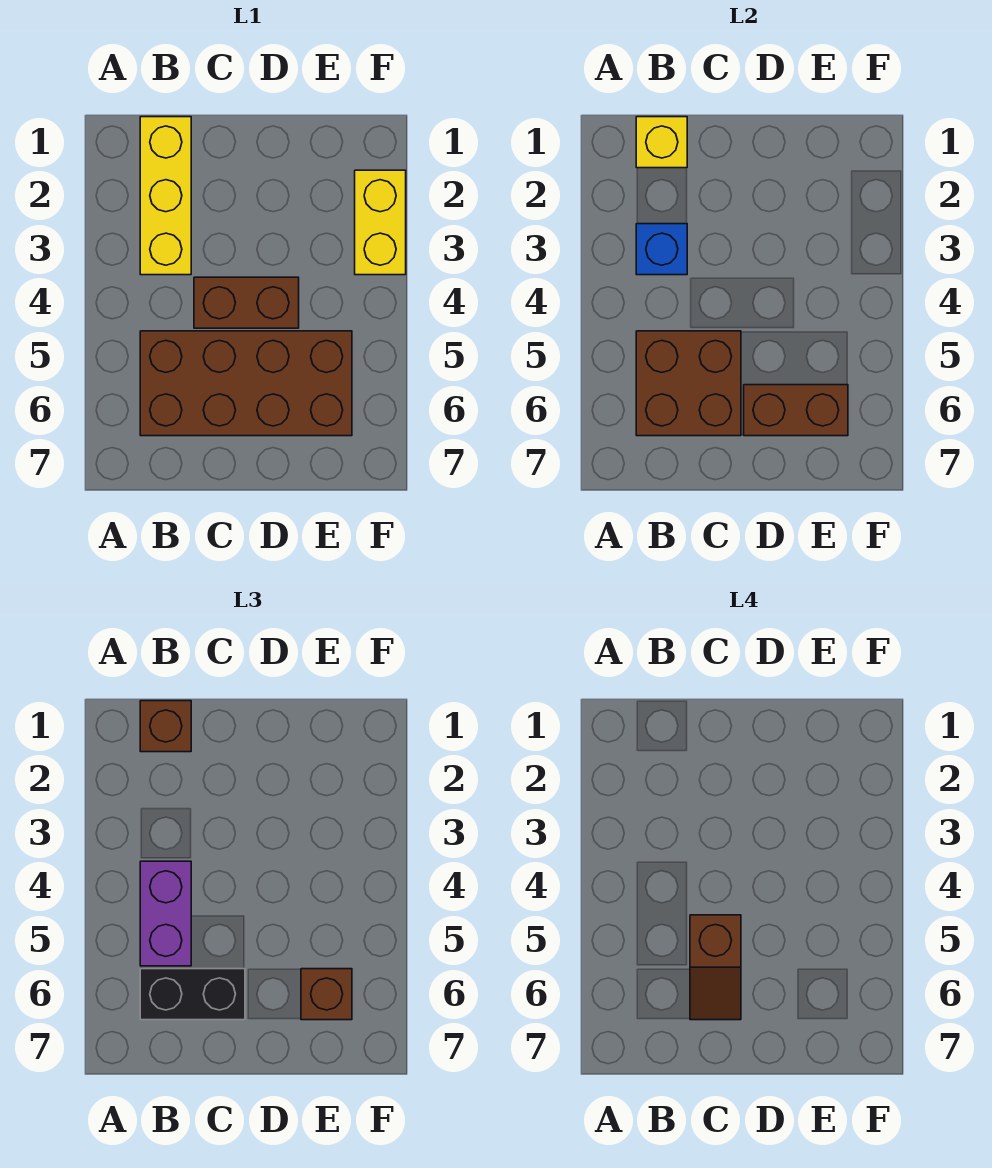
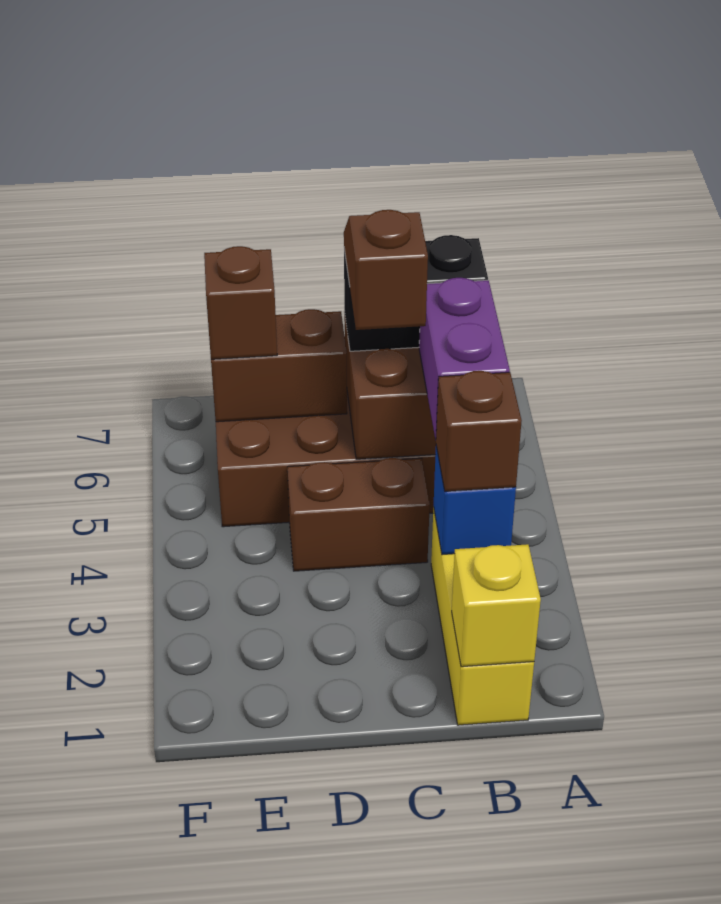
brown 1x1 brick [140,701,191,752] -> brown 1x1 brick moved to [436,371,522,492]
yellow 1x2 brick [355,170,406,275] -> none

